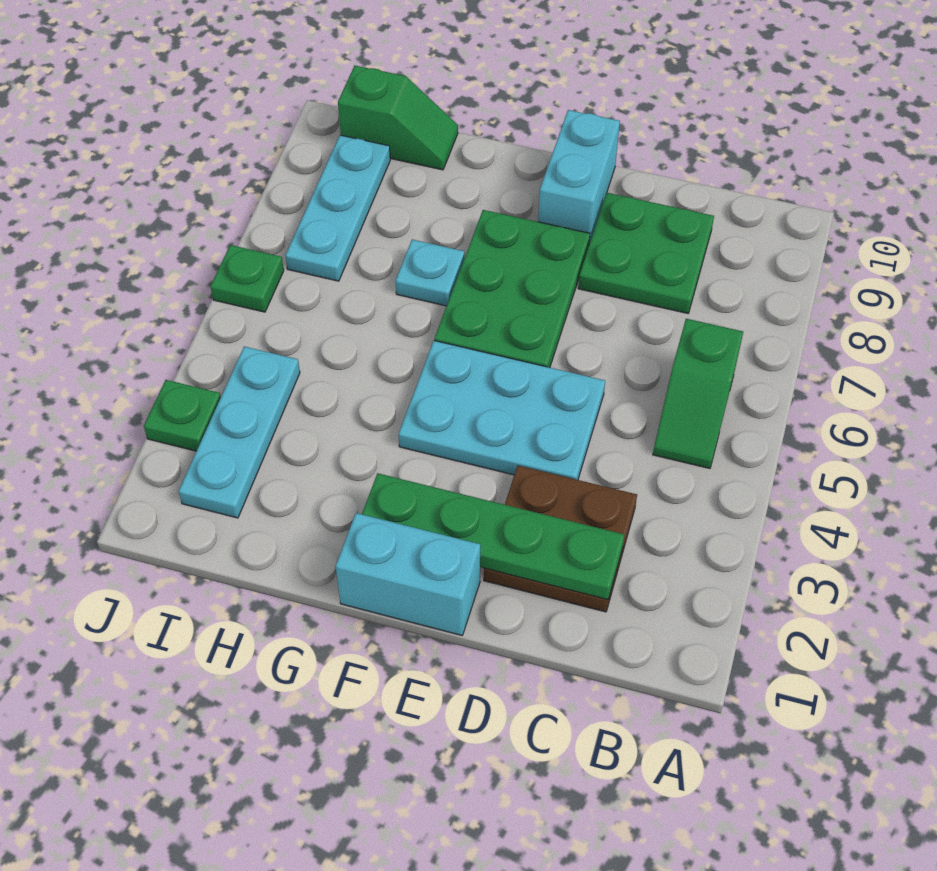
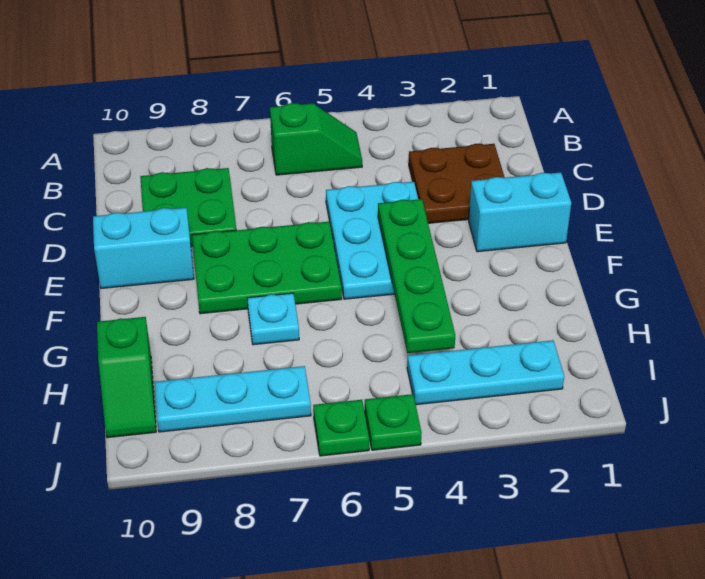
green 1x4 plate [362,473,624,600] -> green 1x4 plate moved to [378,199,455,353]
cyan 1x2 brick [336,513,480,635] -> cyan 1x2 brick turned to [469,172,571,252]
green 1x2 slope [338,66,458,170] -> green 1x2 slope turned to [97,317,156,438]
green 1x1 plate [144,380,221,451] -> green 1x1 plate moved to [365,394,422,450]

